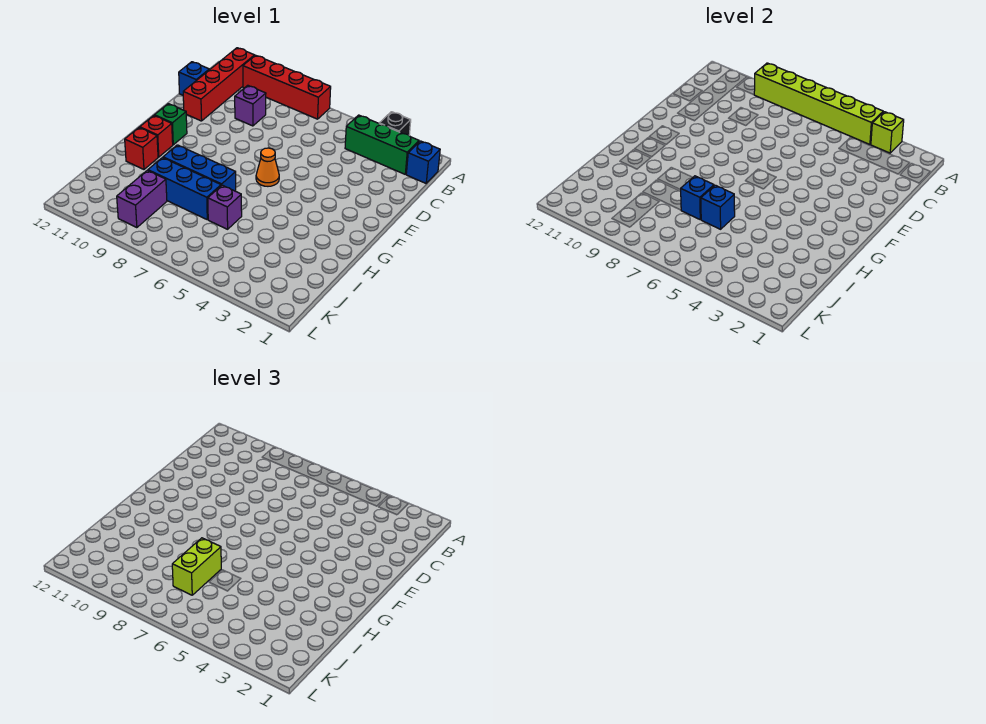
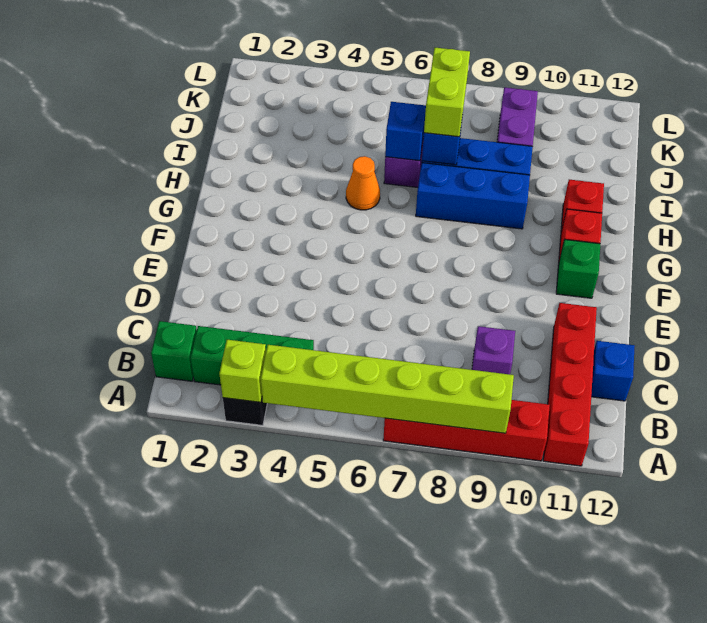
blue 1x1 brick [406,141,440,183] -> green 1x1 brick [151,321,197,381]
orange 1x1 cone [256,148,279,186] -> orange 1x1 cone moved to [346,156,380,210]

